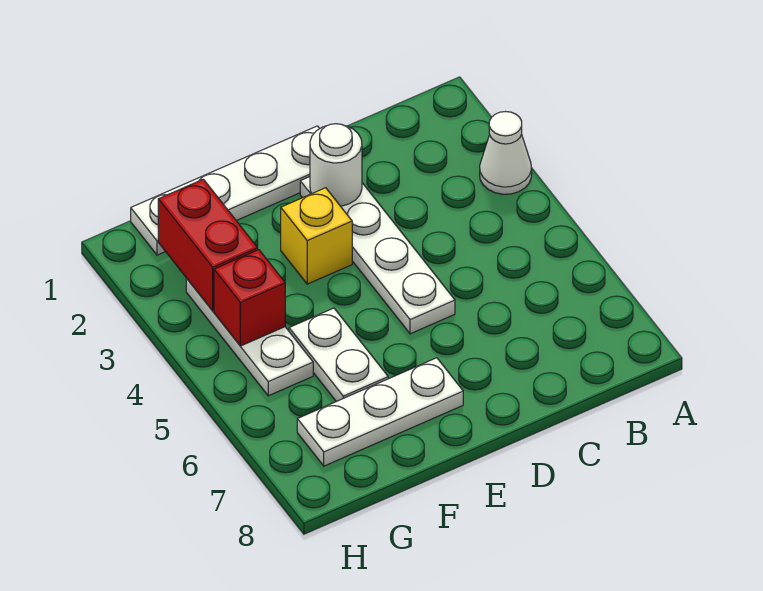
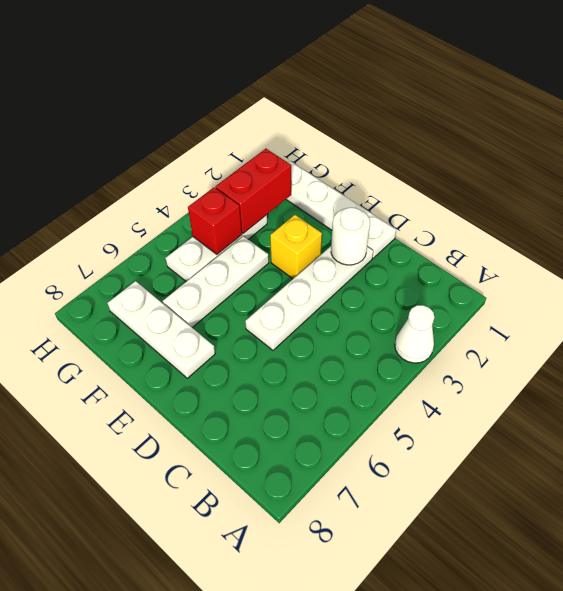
white 1x2 plate [289,308,388,402] -> white 1x3 plate [163,236,269,328]

